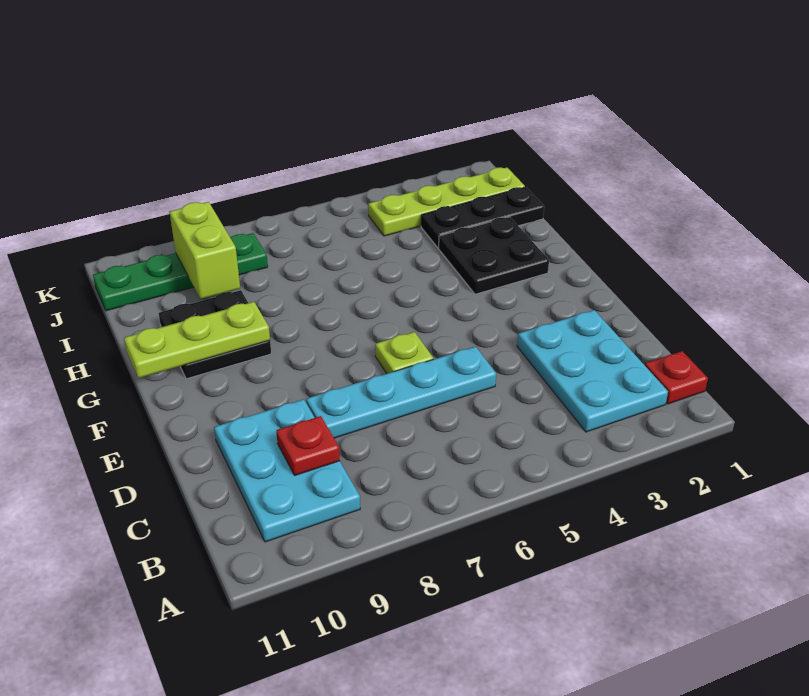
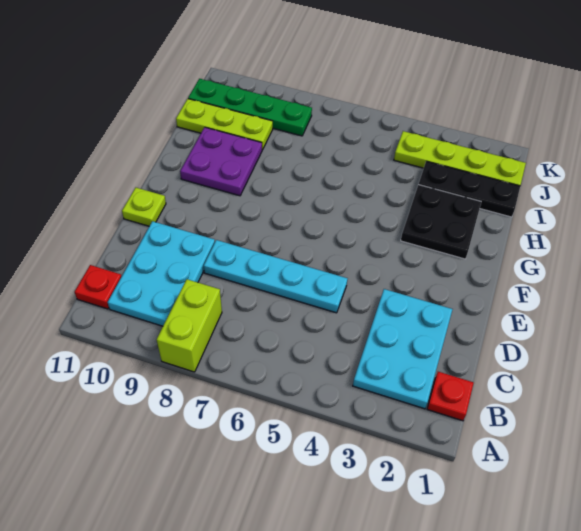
red 1x1 plate [276,416,340,475] -> red 1x1 plate moved to [75,265,122,309]
lime 1x1 plate [375,332,433,374] -> lime 1x1 plate moved to [122,188,166,226]
black 2x2 plate [159,290,271,379] -> purple 2x2 plate [180,127,262,196]
lime 1x3 plate [124,302,270,378] -> lime 1x3 plate moved to [176,99,273,150]
lime 1x2 brick [170,202,240,299] -> lime 1x2 brick moved to [157,279,222,372]

